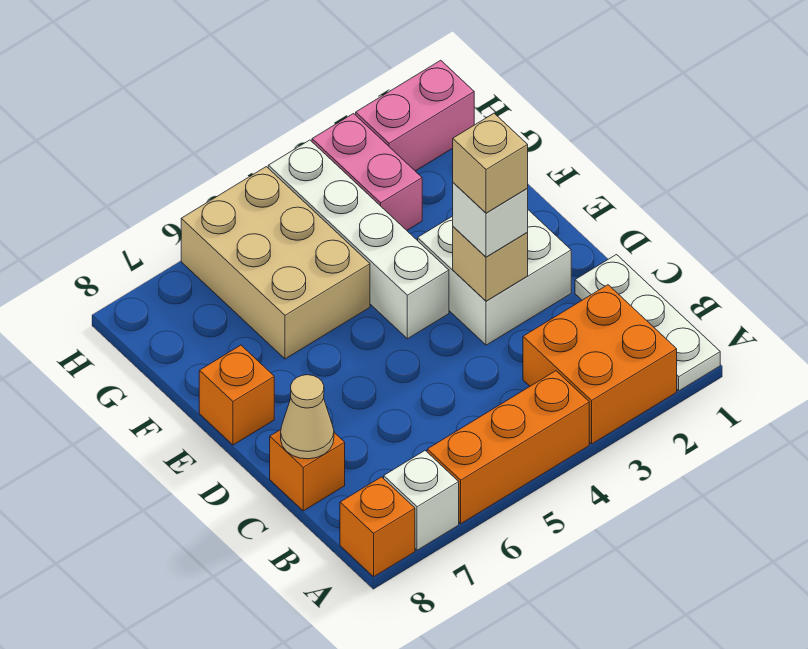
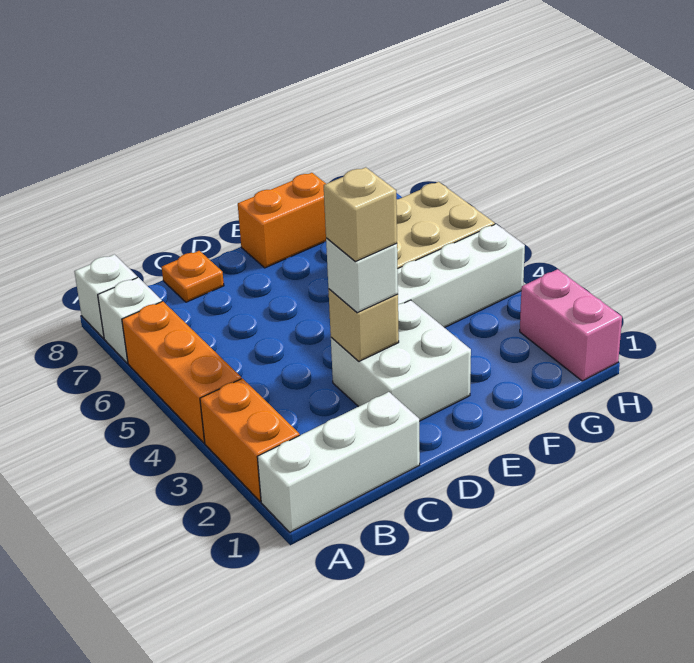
white 1x3 plate [575,255,720,391] -> white 1x3 brick [257,392,420,532]
orange 2x2 brick [523,285,677,444] -> orange 1x2 brick [200,378,300,501]
orange 1x1 brick [340,477,415,577] -> white 1x1 brick [74,254,137,338]
orange 1x1 brick [270,430,345,511] -> orange 1x1 plate [162,251,224,302]
tan 1x1 cone [281,375,334,459] -> none
orange 1x1 brick [199,345,274,445] -> orange 1x2 brick [238,173,326,268]
pink 1x2 brick [312,114,422,230] -> none

